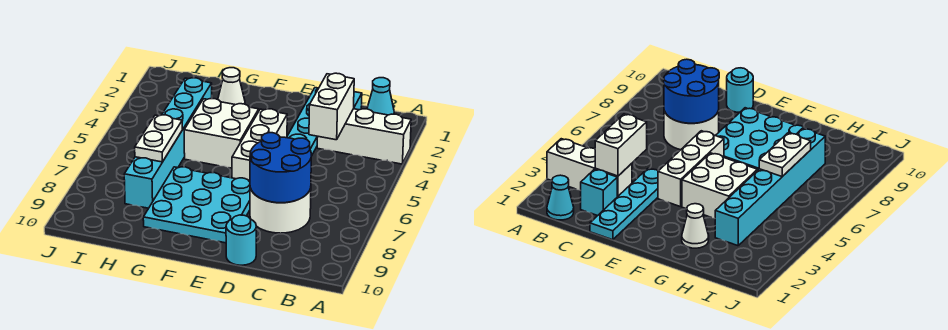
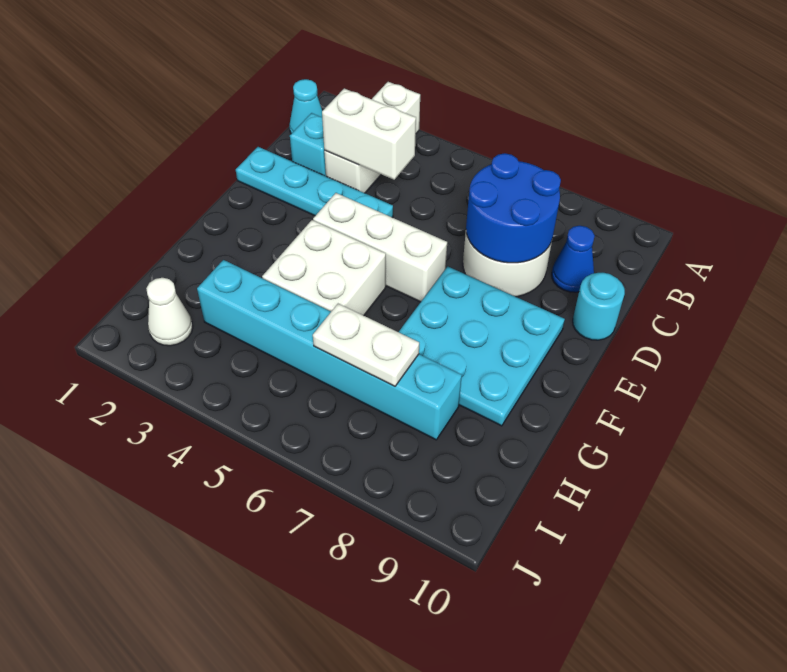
none -> blue 1x1 cone [552,226,595,292]
white 1x1 cone [218,68,245,105] -> white 1x1 cone moved to [146,278,193,346]

